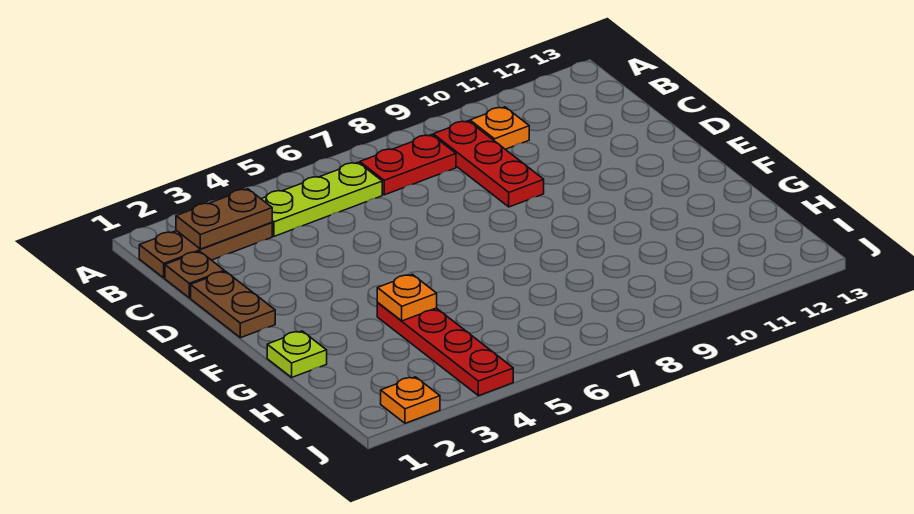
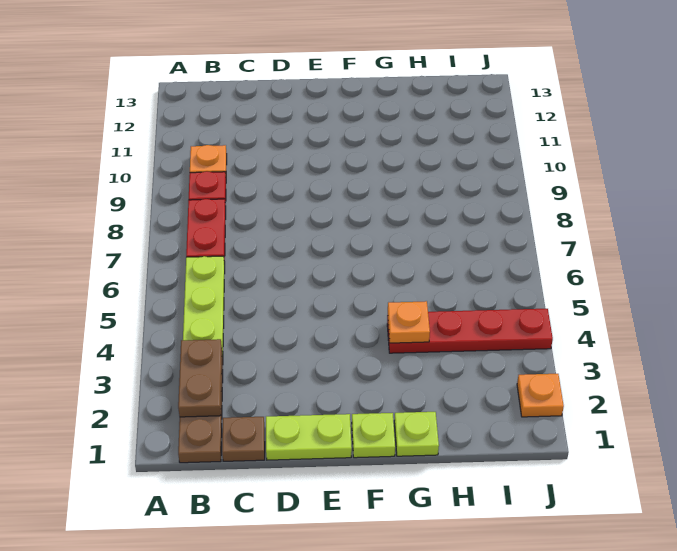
red 1x3 plate [433,121,544,207] -> red 1x1 plate [189,171,226,205]
brown 1x2 plate [191,271,275,338] -> lime 1x2 plate [266,414,352,460]
none -> lime 1x1 plate [352,413,395,458]

